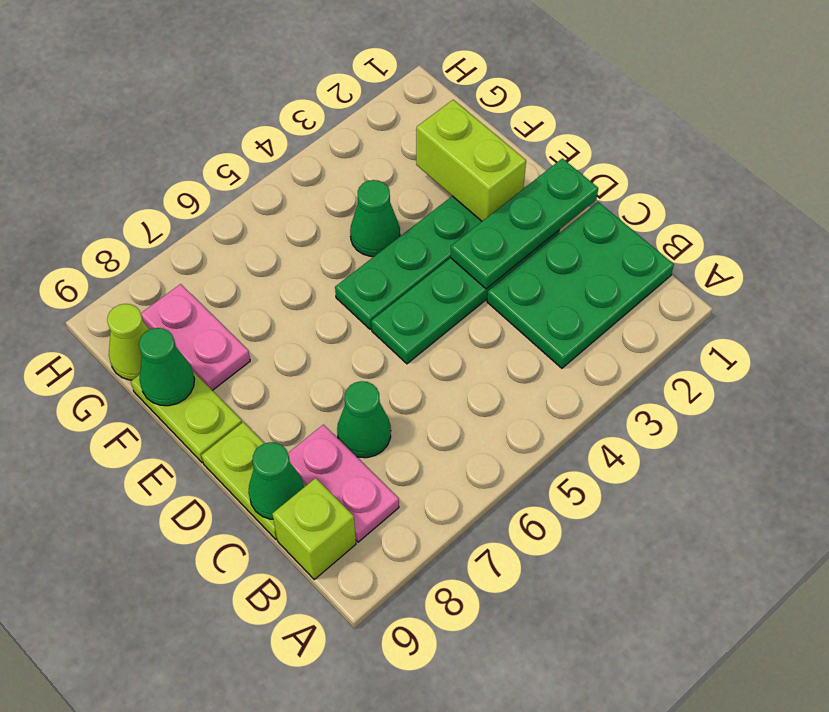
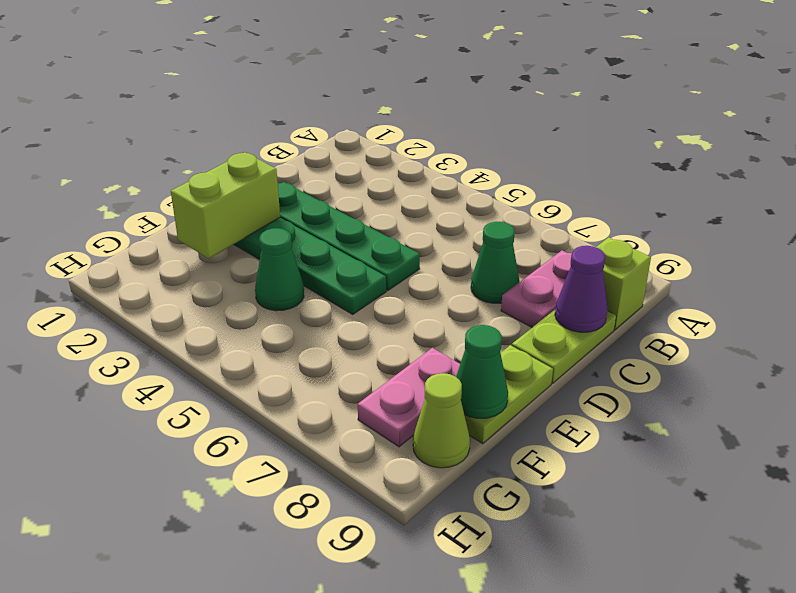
green 2x3 plate [487,202,674,368] -> none
green 1x1 cone [248,442,304,519] -> purple 1x1 cone [555,246,608,332]
green 1x3 plate [450,158,598,289] -> none

